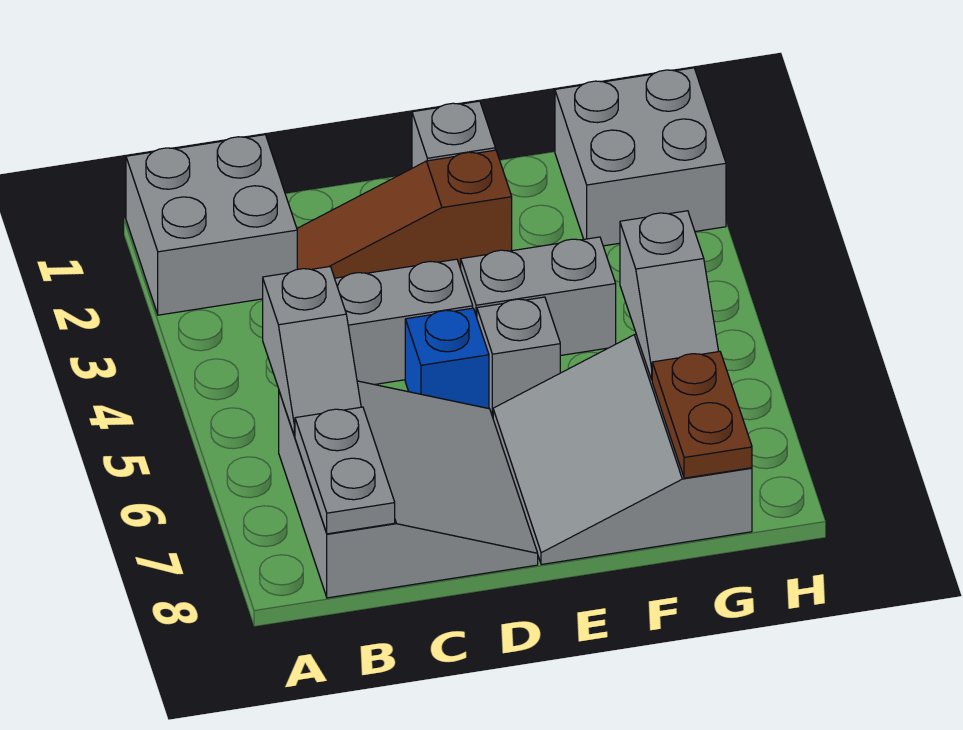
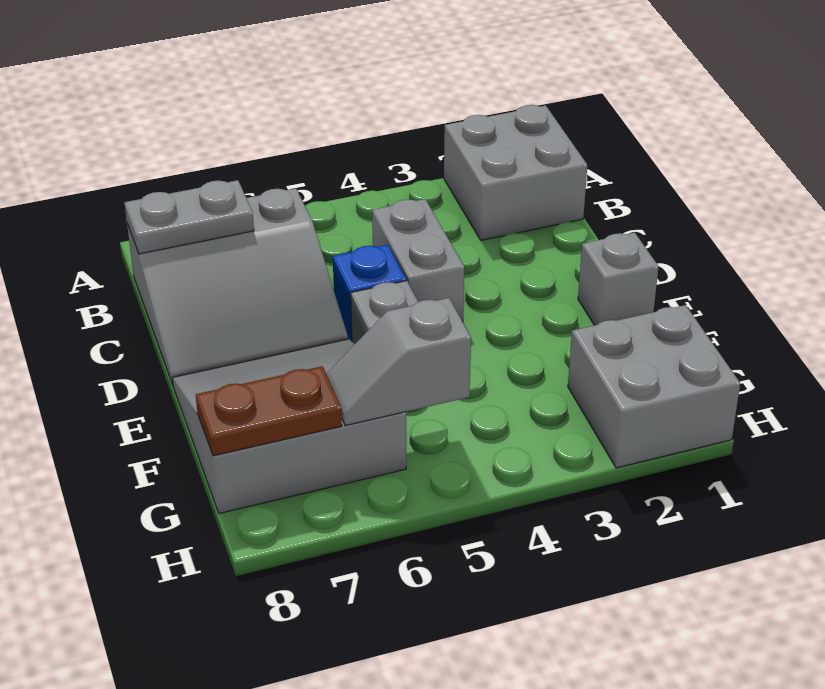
grey 1x2 slope [263,267,361,436] -> none
brown 1x3 slope [297,150,512,278] -> none
grey 1x2 brick [461,237,616,356] -> none

